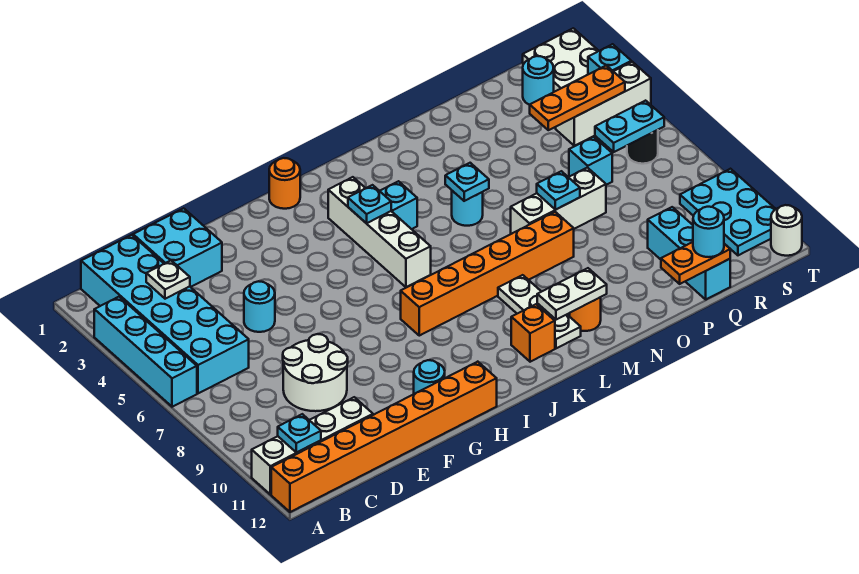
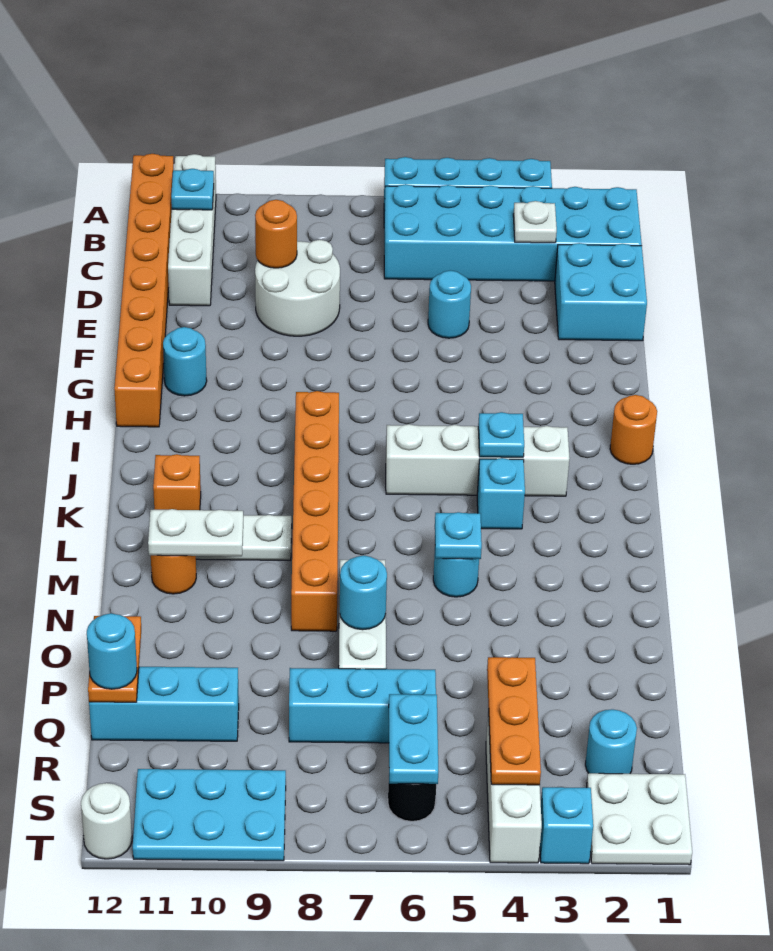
none -> orange 1x1 round brick [255,200,297,268]
white 1x2 plate [537,268,607,320] -> white 1x2 plate turned to [148,509,243,556]
cyan 1x1 plate [537,171,580,210] -> cyan 1x1 round brick [340,555,387,630]
cyan 1x1 brick [569,137,612,185] -> cyan 1x3 brick [289,668,436,743]

